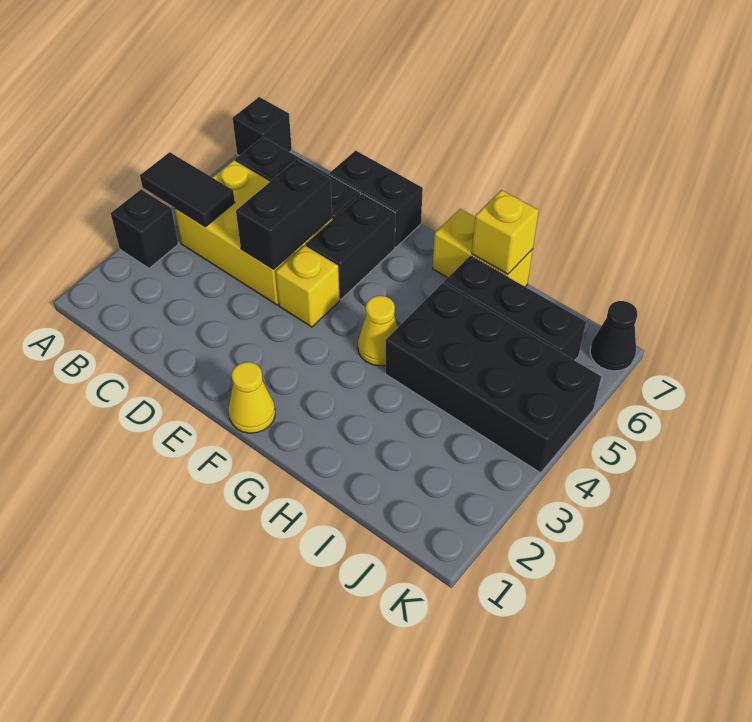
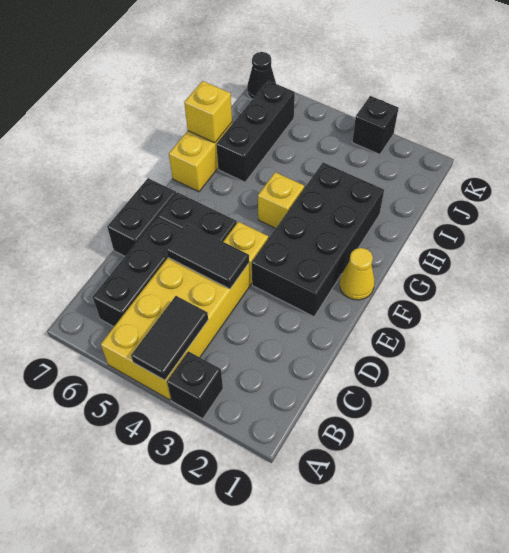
black 1x1 brick [233,97,292,155] -> black 1x1 brick moved to [352,96,399,154]
yellow 2x3 brick [175,160,332,305] -> yellow 2x4 brick [101,258,250,400]
black 1x2 brick [236,160,332,269] -> black 1x2 tile [166,224,249,289]
yellow 1x1 cone [358,296,398,366] -> yellow 1x1 brick [258,172,304,228]
black 2x4 brick [385,283,601,473] -> black 2x4 brick moved to [252,163,384,317]

